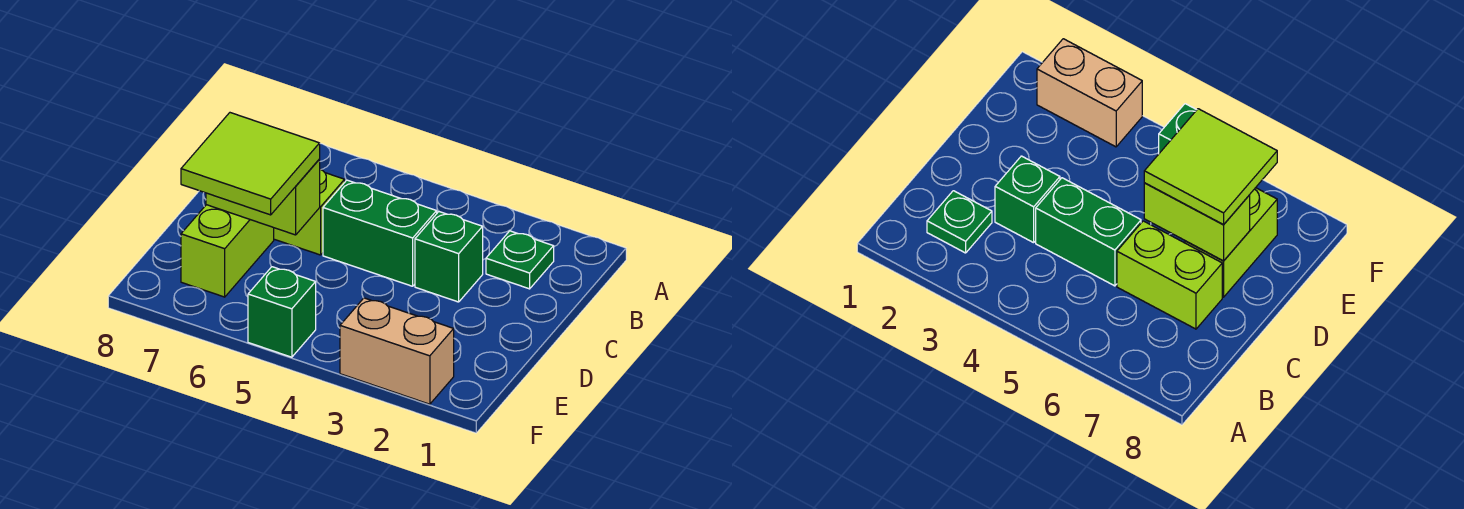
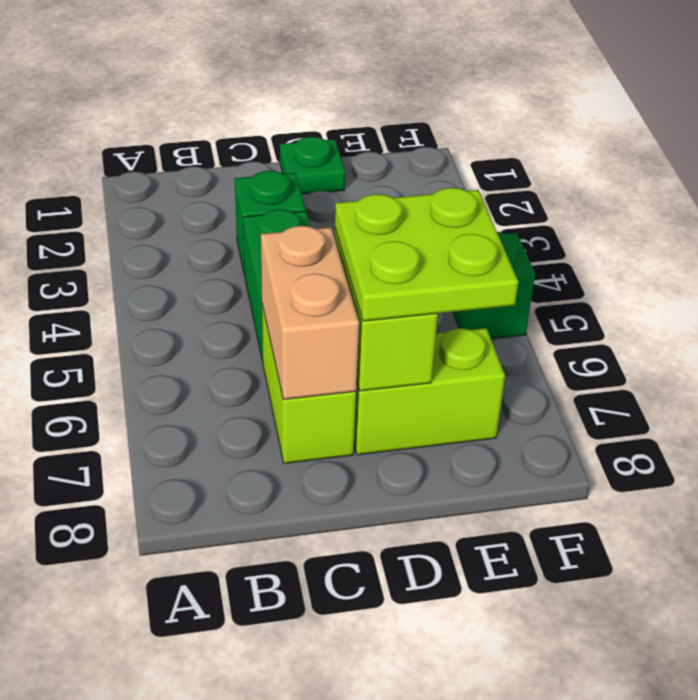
green 1x1 plate [486,231,554,289] -> green 1x1 plate moved to [280,137,345,194]
lime 2x2 tile [181,113,320,215] -> lime 2x2 plate [335,188,518,321]
tan 1x2 brick [340,298,454,404] -> tan 1x2 brick moved to [261,226,359,399]

